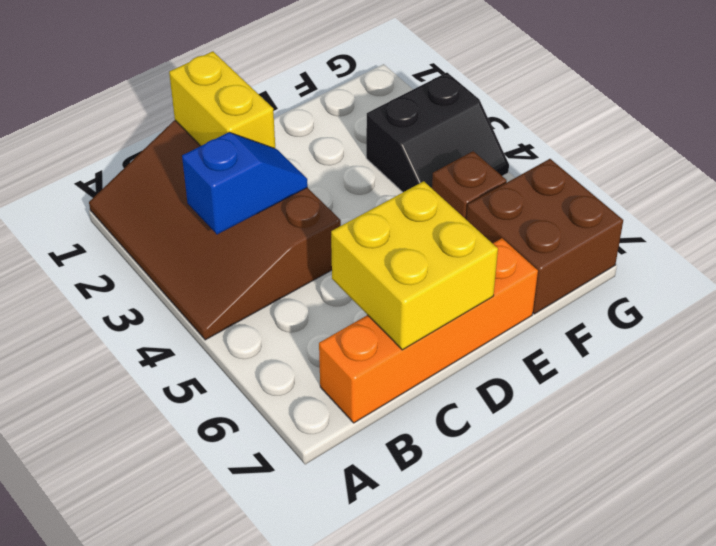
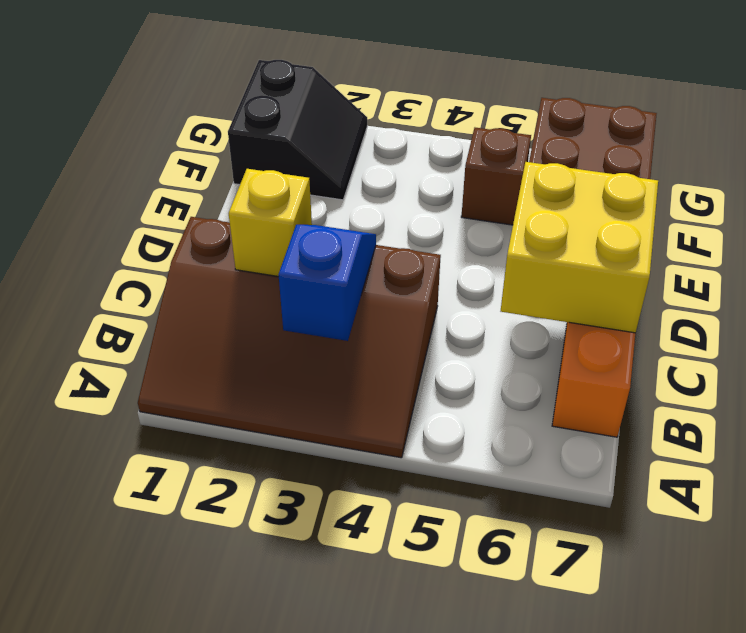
yellow 1x2 brick [169,51,275,148] -> yellow 1x1 brick [229,169,312,277]
black 2x2 slope [366,73,509,192] -> black 2x2 slope moved to [228,60,367,200]

